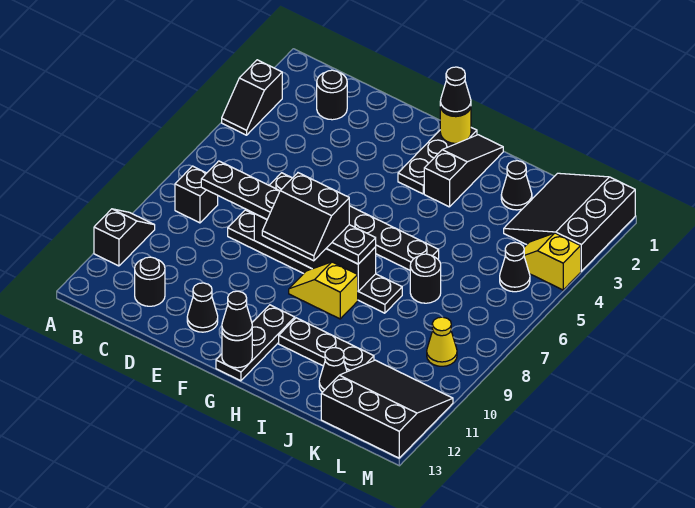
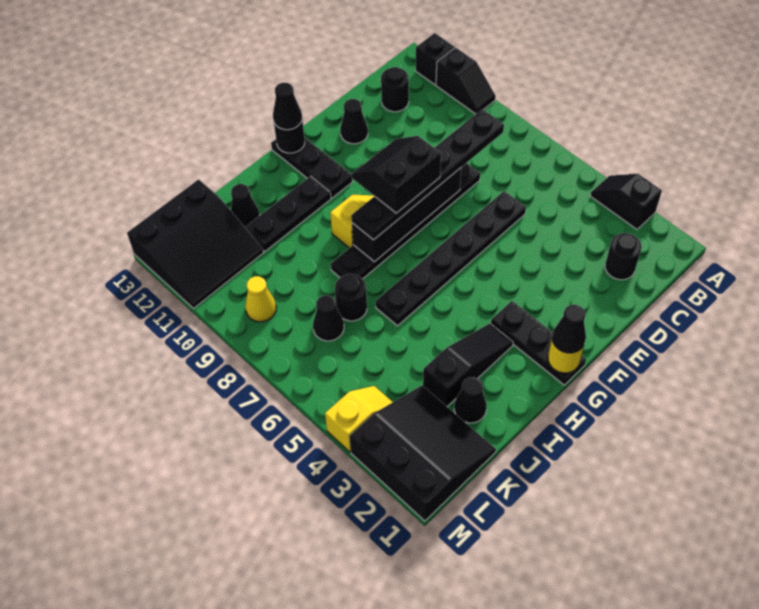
black 1x1 brick [175,166,218,223] -> black 1x1 brick moved to [416,33,455,85]
black 1x3 slope [424,135,503,207] -> black 1x3 slope turned to [423,324,513,407]
black 1x1 cone [500,242,530,292] -> black 1x1 cone moved to [313,295,344,341]

